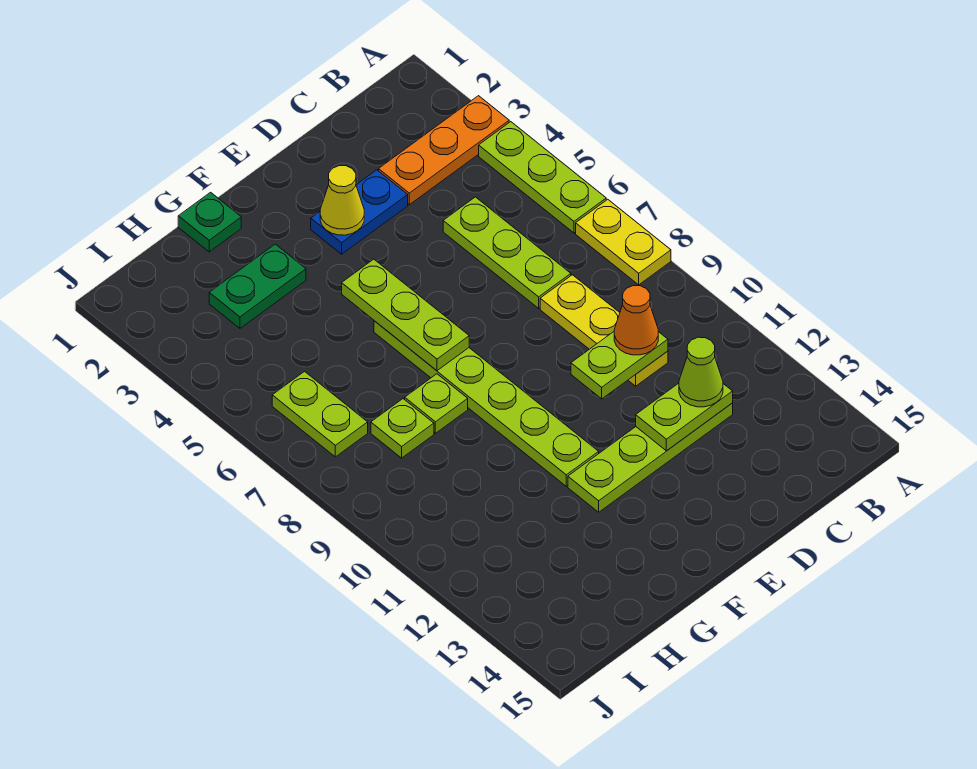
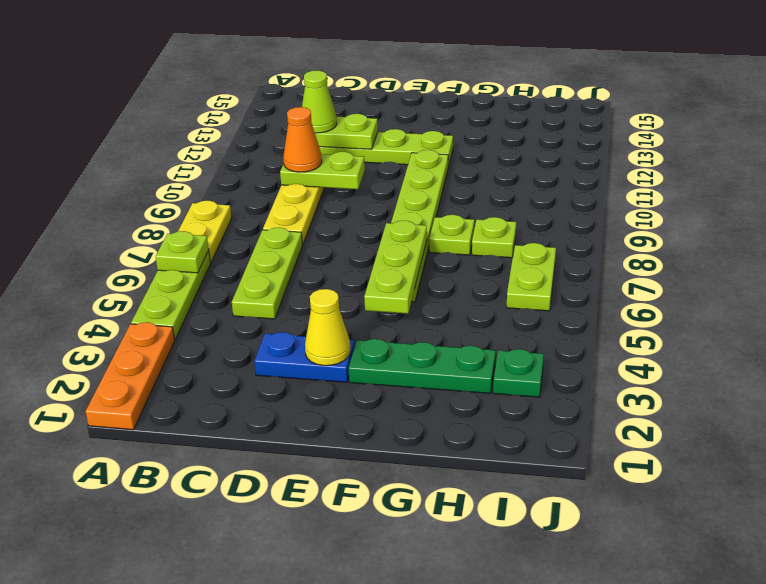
orange 1x3 plate [379,96,509,205] -> orange 1x3 plate turned to [86,322,175,430]
none -> lime 1x1 plate [156,231,209,273]
green 1x1 plate [178,192,241,252] -> green 1x1 plate moved to [493,349,544,397]
green 1x2 plate [209,244,306,328] -> green 1x3 plate [348,339,496,393]

